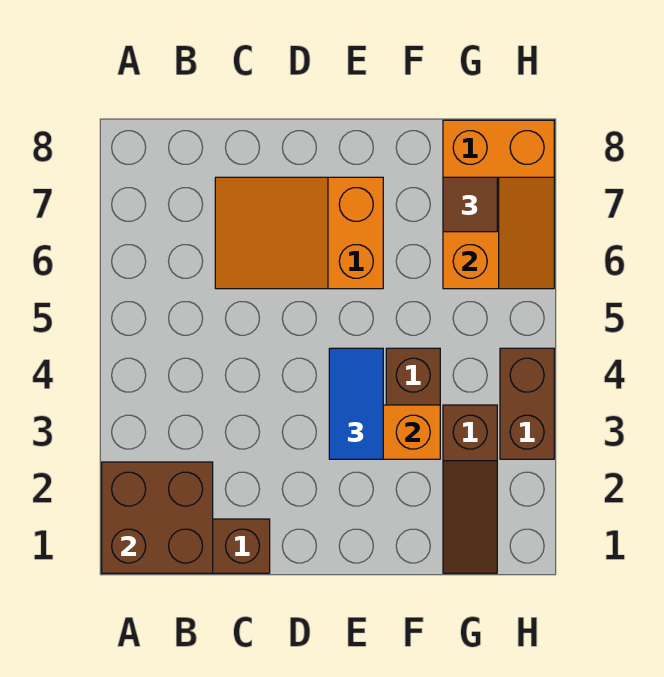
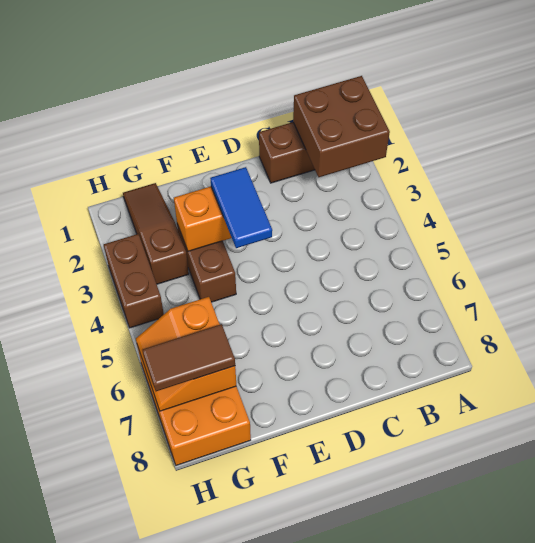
orange 2x3 slope [215,177,383,289] -> none
brown 1x1 tile [443,177,497,232] -> brown 1x2 tile [142,324,235,391]

